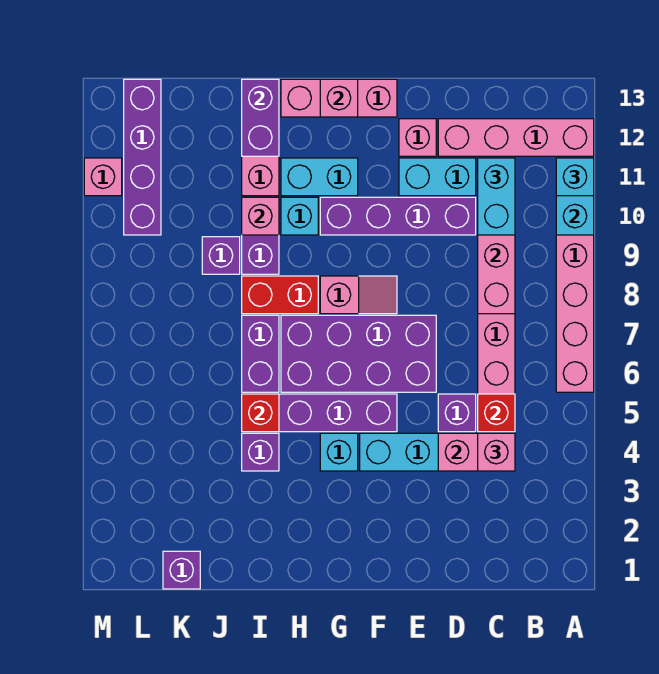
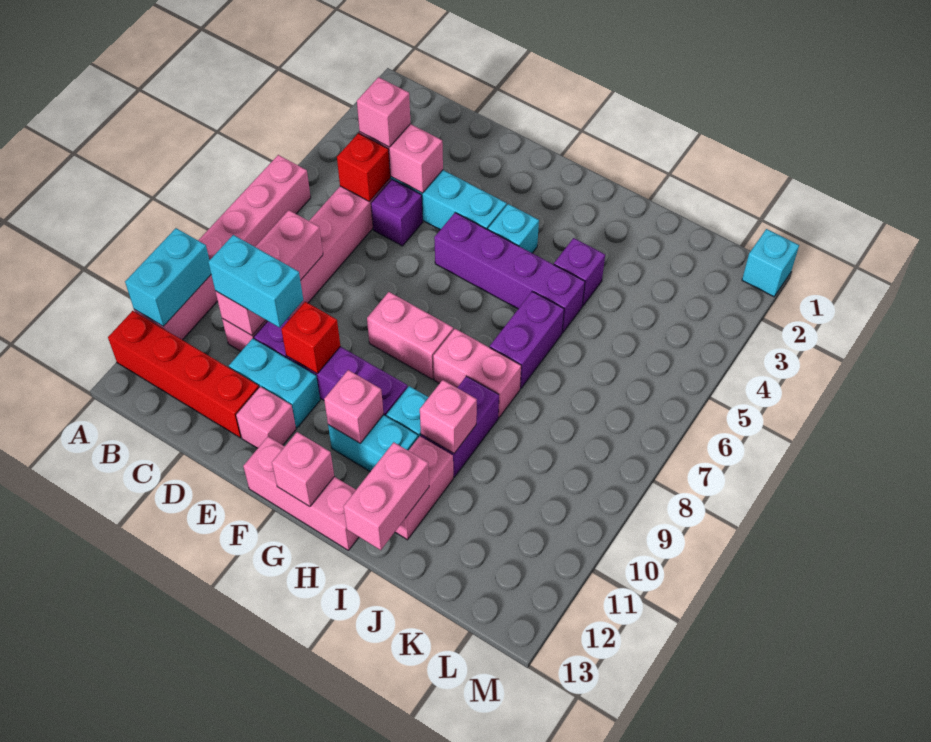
cyan 1x1 brick [556,158,594,196] -> cyan 1x1 brick moved to [742,229,799,297]
pink 1x4 brick [438,119,594,156] -> red 1x4 brick [108,311,259,438]
cyan 1x2 brick [478,158,515,235] -> cyan 1x2 brick turned to [208,235,303,327]
purple 2x4 brick [281,315,436,392] -> none
pink 1x2 slope [320,276,397,314] -> pink 1x2 brick [367,292,453,380]
red 1x2 brick [242,276,318,314] -> pink 1x2 brick [433,329,521,417]
red 1x1 brick [242,394,279,432] -> red 1x1 brick moved to [281,302,340,373]
purple 1x2 brick [242,79,279,156] -> pink 1x2 brick [344,442,429,550]
purple 1x1 brick [202,237,240,274] -> none
purple 1x1 brick [163,551,200,589] -> none
purple 1x4 brick [124,79,161,235] -> none
pink 1x1 brick [84,158,122,196] -> pink 1x1 brick moved to [324,370,384,443]

